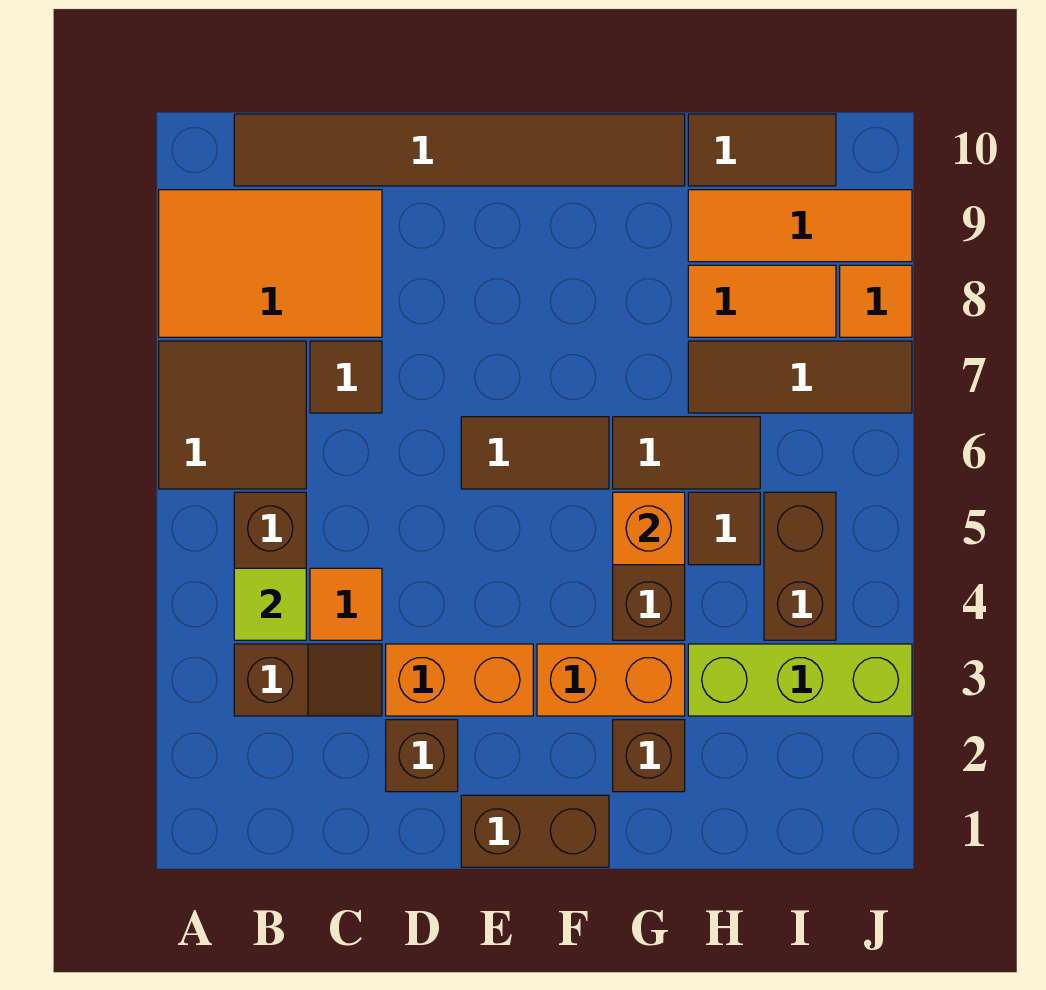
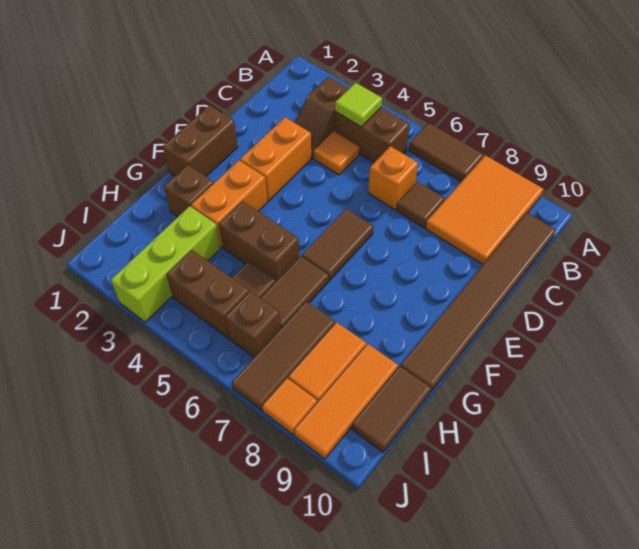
brown 2x2 tile [159,341,306,489] -> brown 1x2 tile [409,123,484,182]
brown 1x1 brick [386,720,458,792] -> brown 1x1 brick moved to [225,291,281,357]
orange 1x1 brick [613,492,685,565] -> orange 1x1 brick moved to [368,146,418,210]

